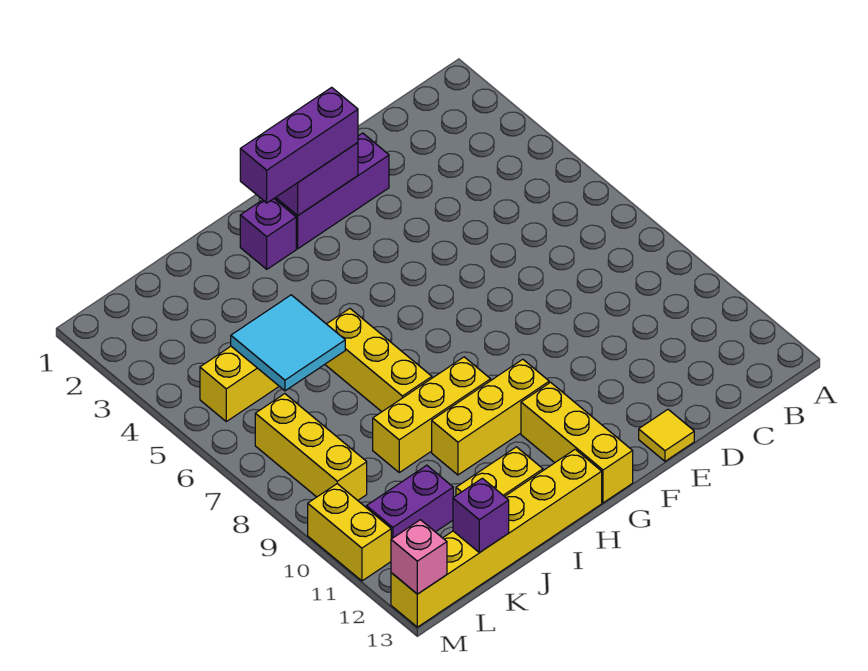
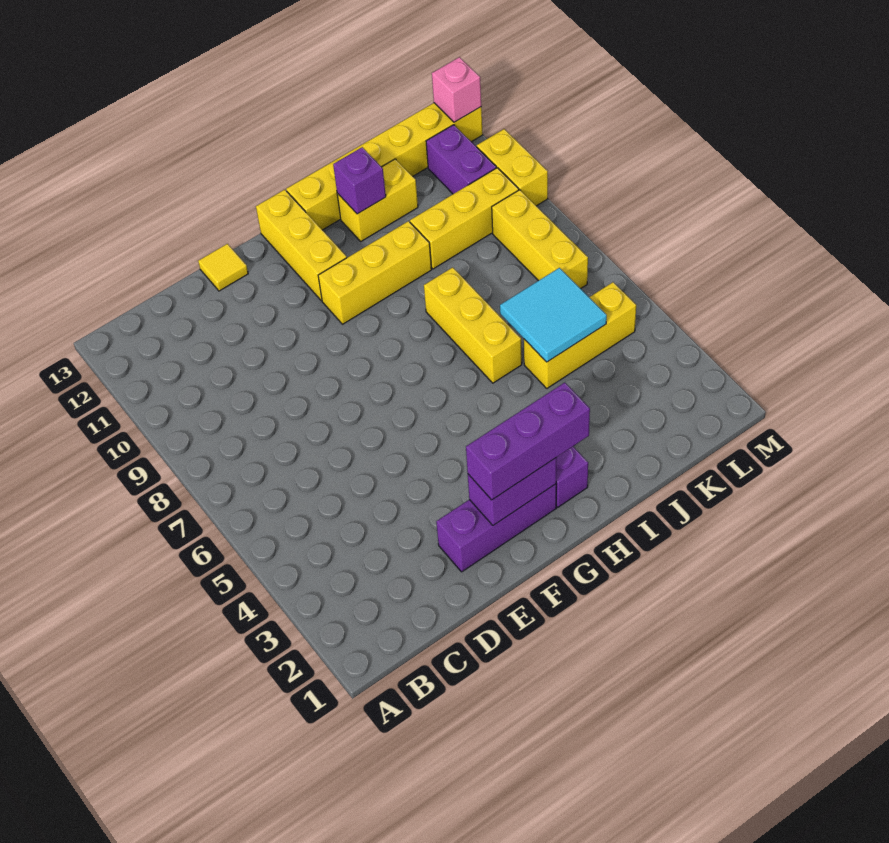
yellow 1x3 brick [373,357,491,472] -> yellow 1x3 brick moved to [410,168,519,269]
purple 1x2 brick [366,465,453,539] -> purple 1x2 brick turned to [426,125,496,194]
purple 1x1 brick [453,478,509,553] -> purple 1x1 brick moved to [333,147,386,214]

